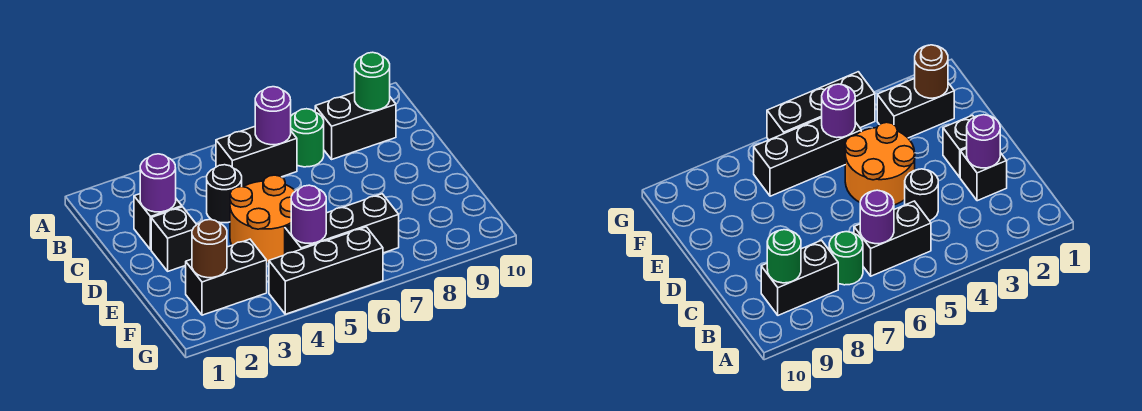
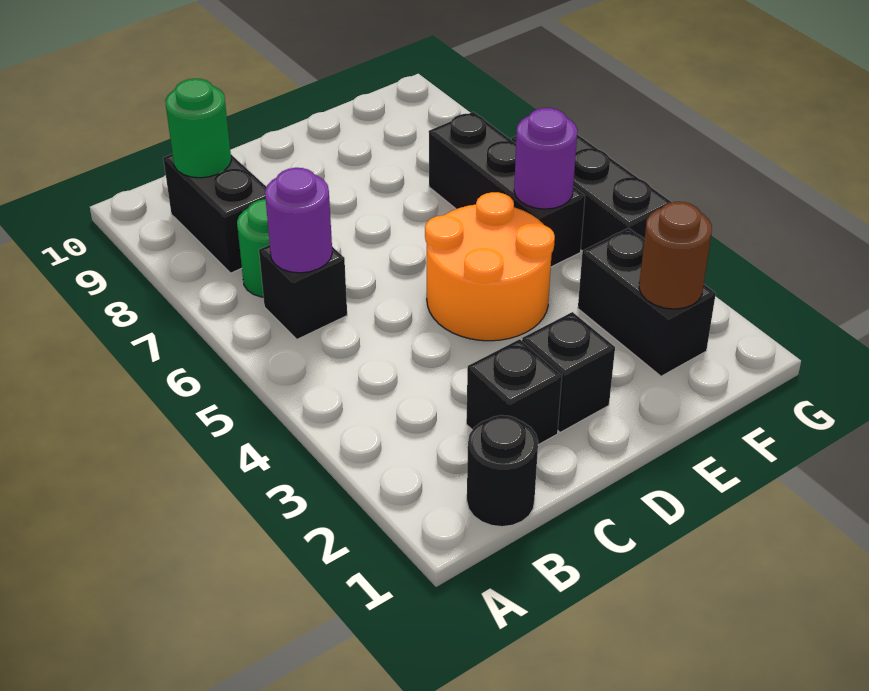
black 1x2 brick [216,127,297,187] -> black 1x1 brick [259,245,347,339]
purple 1x1 round brick [140,154,176,212] -> none
black 1x1 round brick [207,165,242,223] -> black 1x1 round brick moved to [467,415,538,527]

